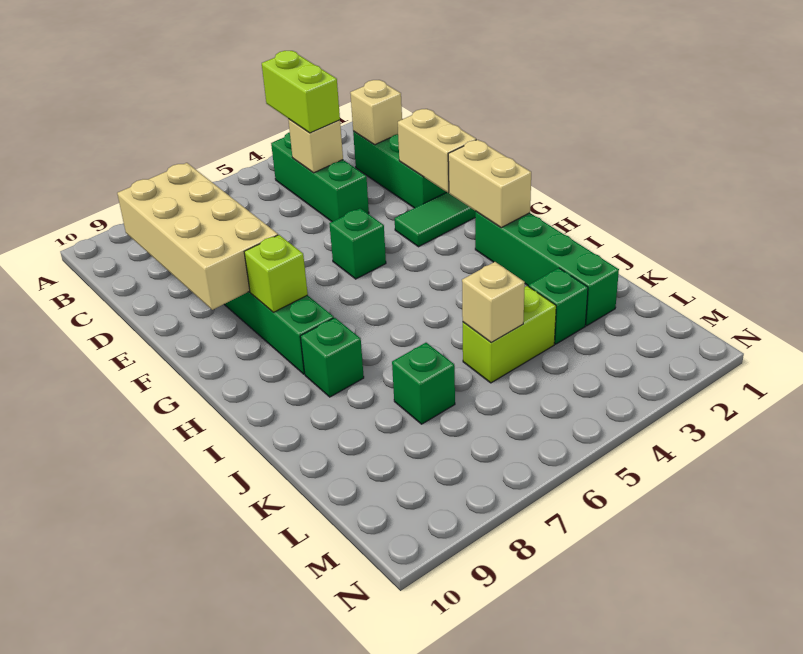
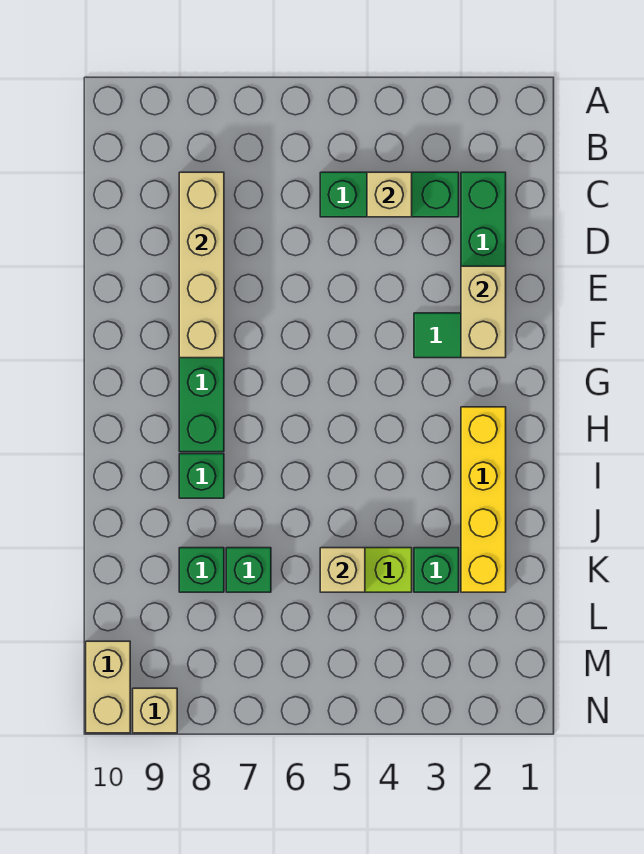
green 1x3 brick [271,132,369,222] -> green 1x3 brick turned to [320,172,459,217]
lime 1x2 brick [262,51,340,133] -> none
tan 1x1 brick [350,80,402,145] -> tan 1x1 brick moved to [133,688,177,733]
tan 2x4 brick [117,163,278,310] -> tan 1x4 brick [179,172,224,358]
green 1x1 brick [329,208,386,279] -> green 1x1 brick moved to [179,548,224,592]
tan 1x2 brick [448,140,531,228] -> tan 1x2 brick moved to [86,641,130,733]
lime 1x1 brick [244,235,308,312] -> none
green 1x4 brick [475,211,619,326] -> yellow 1x4 brick [461,407,506,592]

